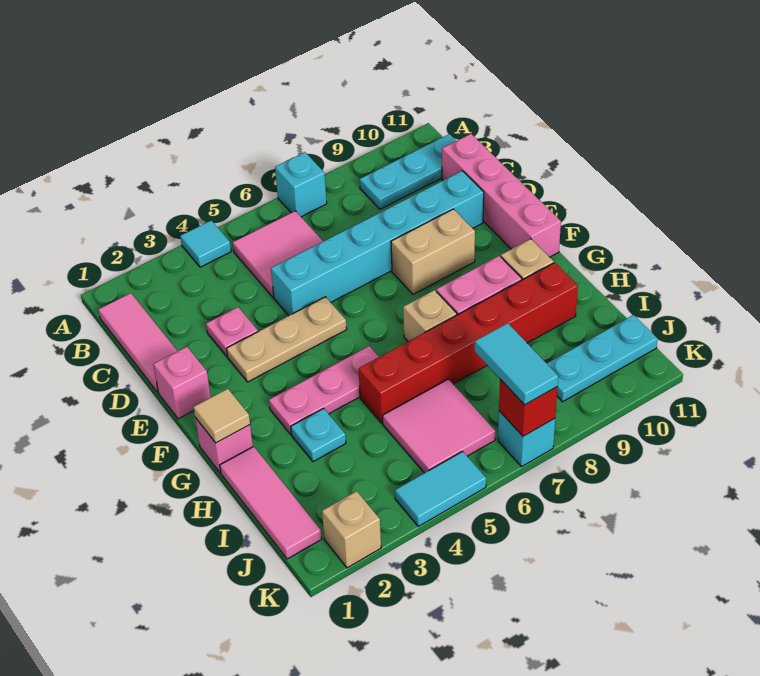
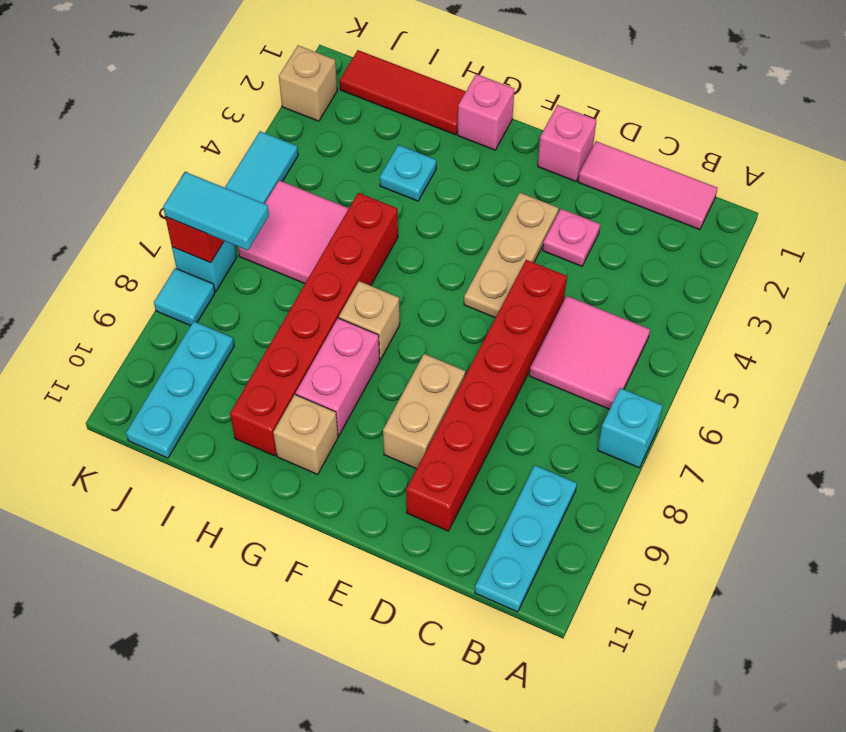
cyan 1x1 tile [180,221,231,267] -> cyan 1x1 tile moved to [154,268,215,326]
pink 1x4 brick [442,134,561,257] -> none
cyan 1x6 brick [271,171,484,316] -> red 1x6 brick [406,260,567,531]
tan 1x1 tile [194,389,250,443] -> none
pink 1x3 plate [269,346,379,434] -> none
pink 1x3 tile [220,447,322,559] -> red 1x3 tile [339,50,466,135]

